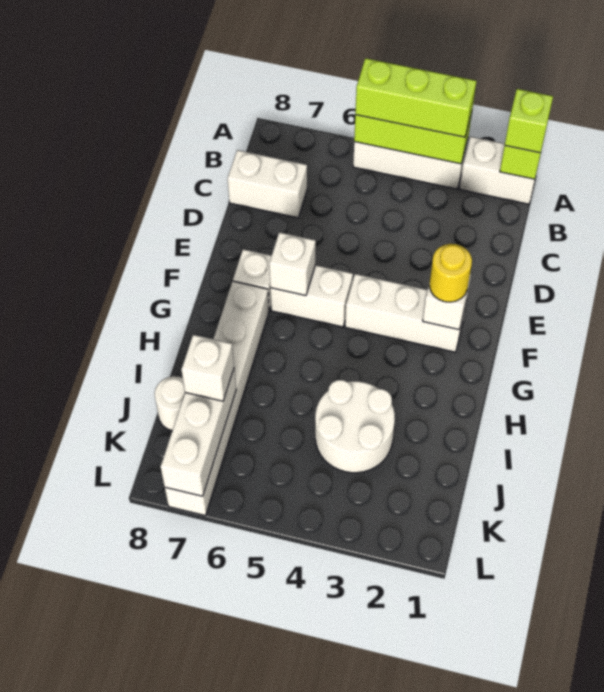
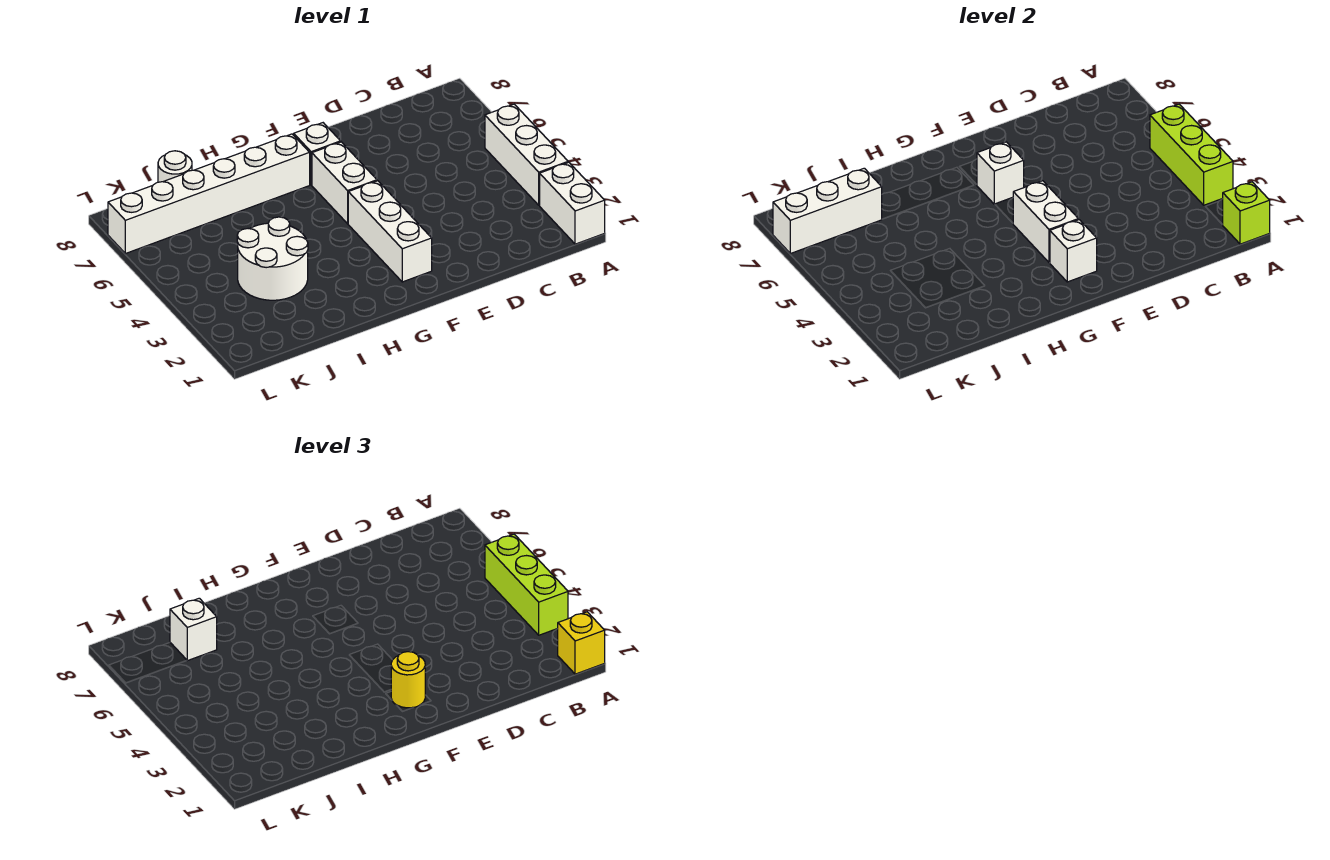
lime 1x1 brick [505,89,553,153] -> yellow 1x1 brick [558,612,605,674]
white 1x2 brick [227,150,307,218] -> white 1x2 brick moved to [1013,181,1078,263]

